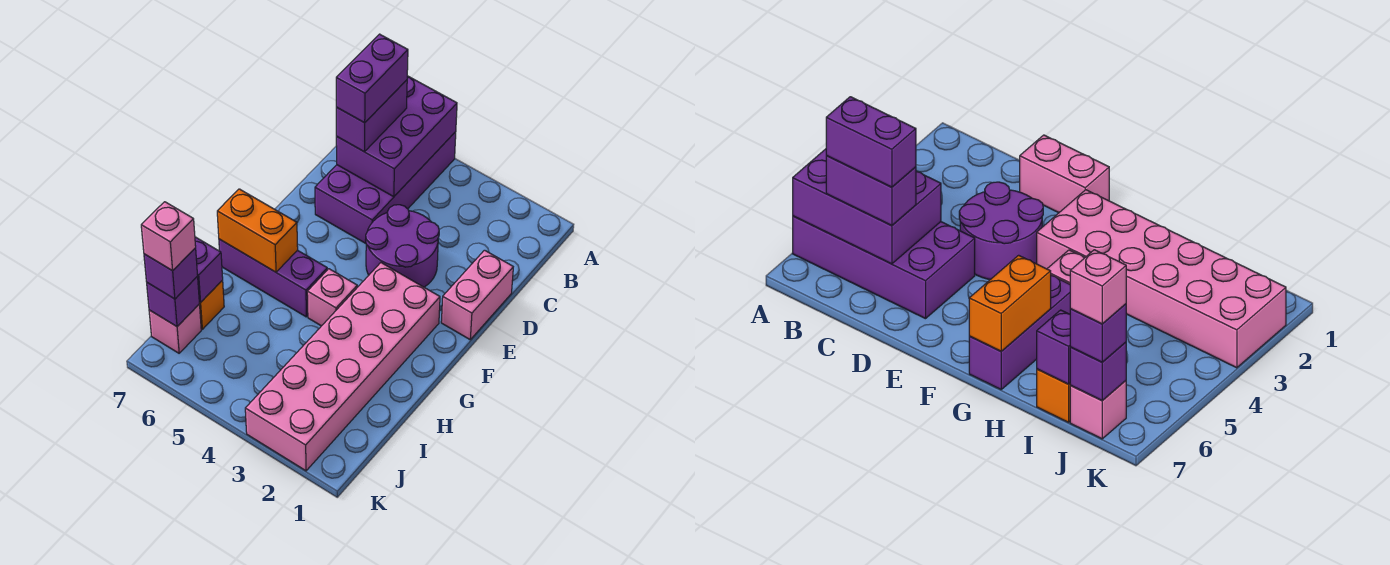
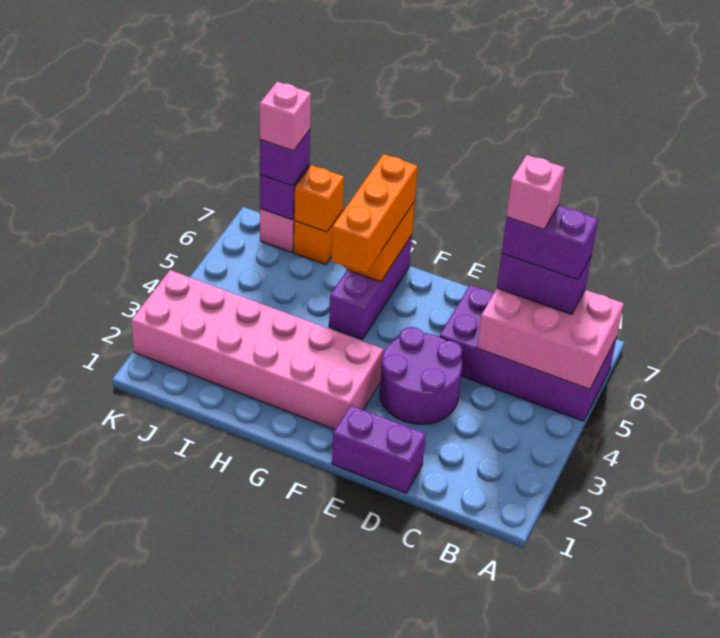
purple 2x3 brick [336,76,457,197] -> pink 2x3 brick [477,288,624,389]
pink 1x2 brick [441,250,513,339] -> purple 1x2 brick [332,405,426,493]
pink 1x1 brick [307,269,357,326] -> pink 1x1 brick moved to [507,155,565,229]
none -> orange 1x3 brick [331,154,418,273]
purple 1x1 brick [195,237,223,302] -> orange 1x1 brick [294,165,344,232]

